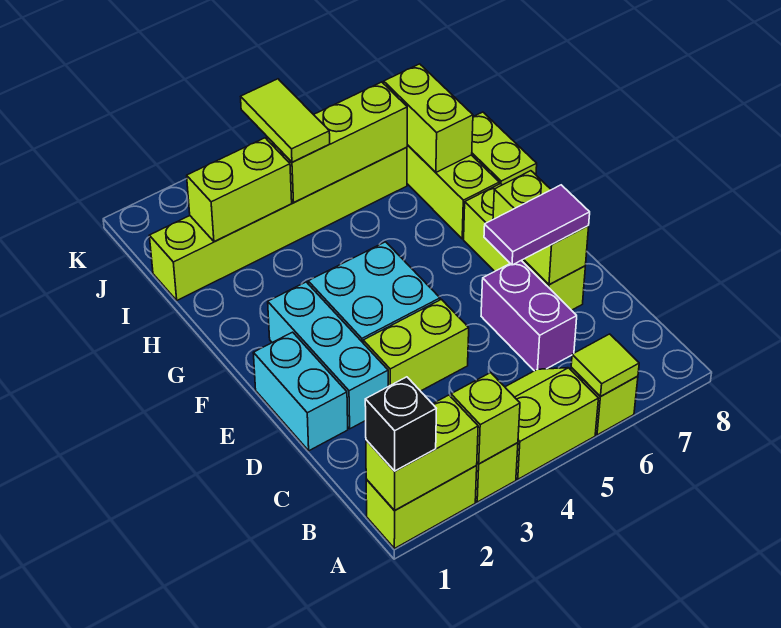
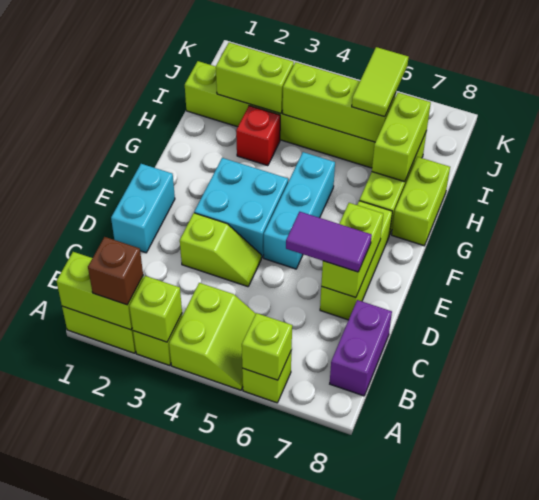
black 1x1 brick [365,377,436,471] -> none
none -> brown 1x1 brick [88,237,143,305]
lime 2x2 slope [505,368,599,479] -> lime 2x2 slope turned to [169,283,256,390]
lime 1x1 tile [571,334,639,397] -> lime 1x1 brick [242,313,292,380]
purple 1x2 brick [481,261,577,371] -> purple 1x2 brick moved to [330,300,392,396]
cyan 1x3 brick [268,282,388,429] -> cyan 1x3 brick moved to [264,152,335,269]
lime 1x2 brick [363,299,469,391] -> lime 1x2 slope [180,213,261,287]
none -> red 1x1 brick [236,106,280,166]
lime 1x2 tile [241,79,330,162] -> lime 1x2 tile moved to [352,47,409,117]

